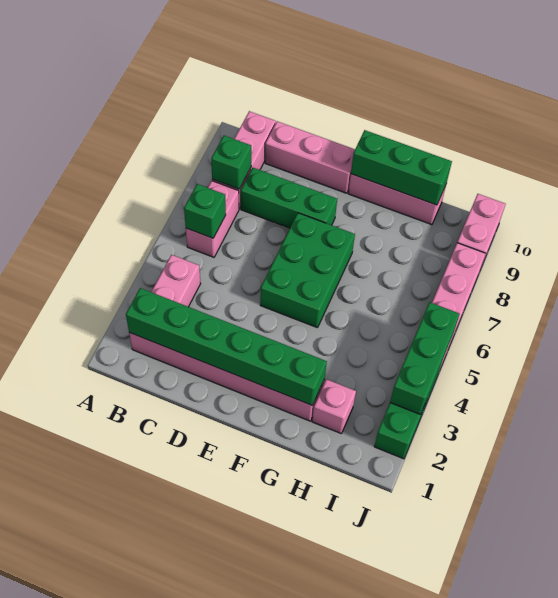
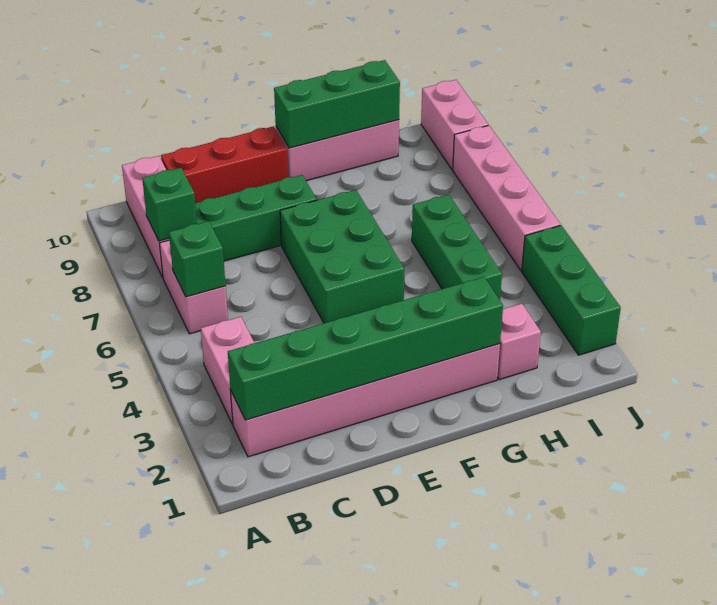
pink 1x3 brick [265,121,355,193] -> red 1x3 brick [161,126,288,203]
green 1x3 brick [390,302,460,414] -> green 1x3 brick moved to [412,195,502,300]

